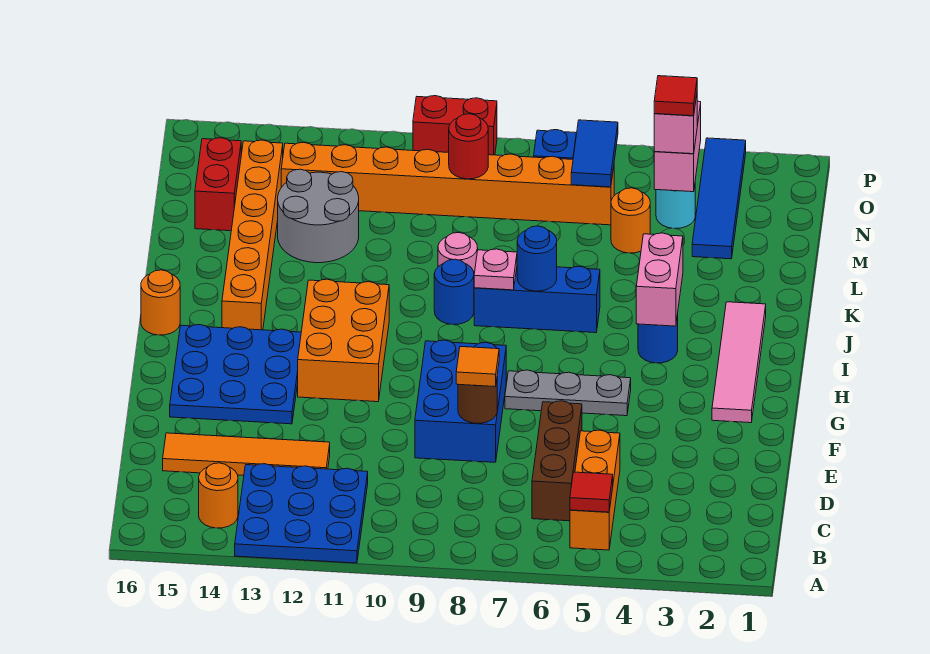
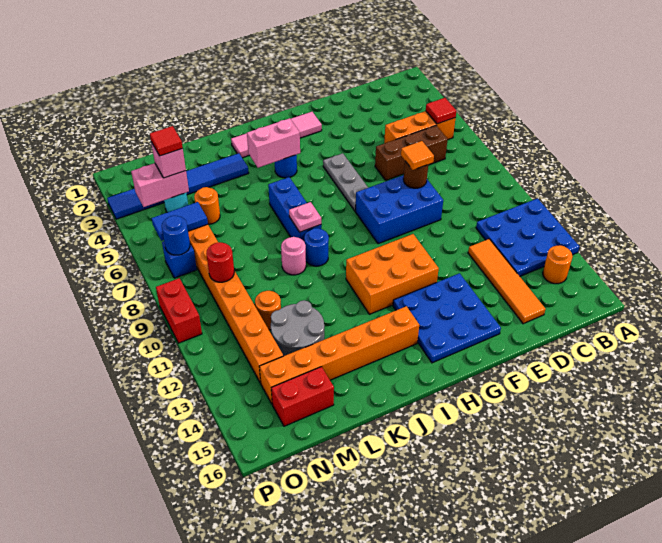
orange 1x1 round brick [141,270,180,335] -> orange 1x1 round brick moved to [255,291,281,330]
blue 1x1 round brick [517,226,557,291] -> blue 1x1 round brick moved to [162,216,190,255]
blue 1x4 tile [692,138,746,259] -> blue 1x6 tile [107,153,249,219]

